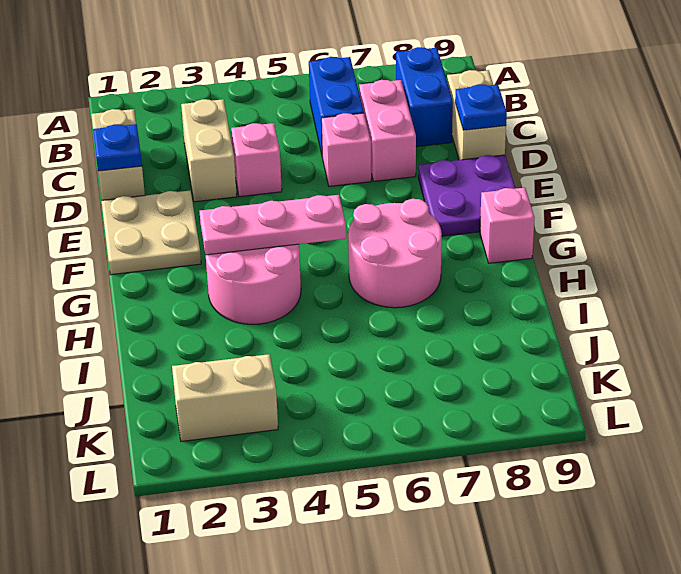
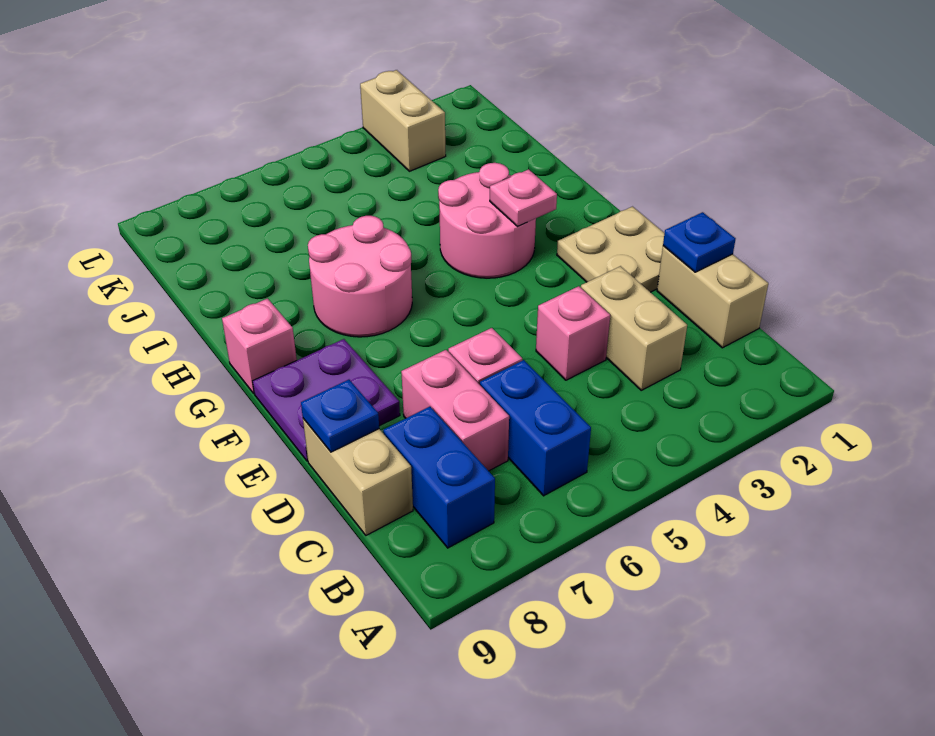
pink 1x3 plate [200,195,346,255] -> pink 1x1 plate [490,169,557,226]
tan 1x2 brick [172,354,278,441] -> tan 1x2 brick turned to [360,70,446,171]

